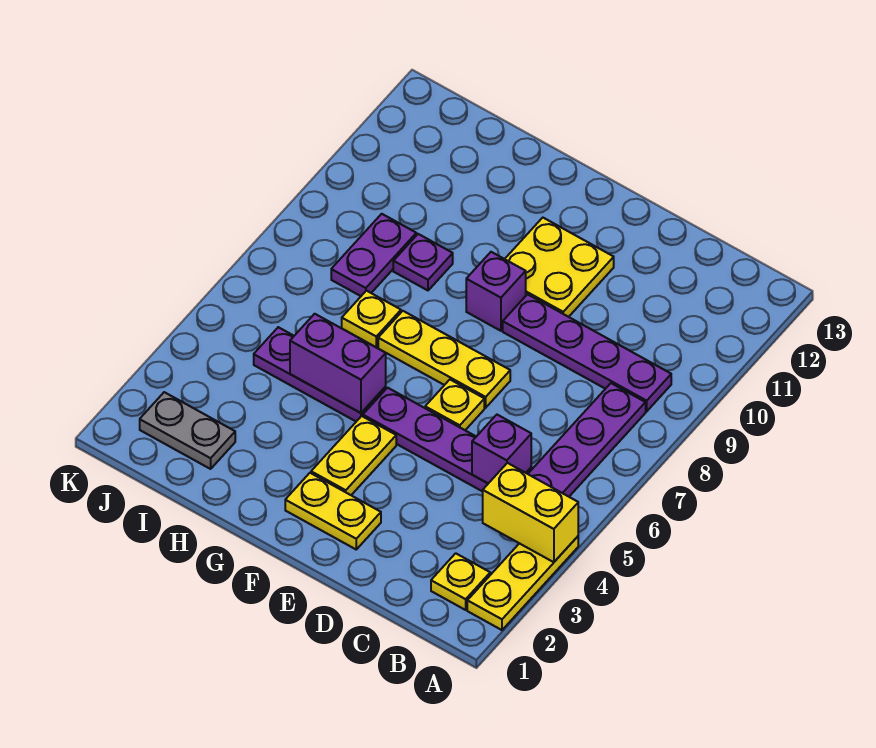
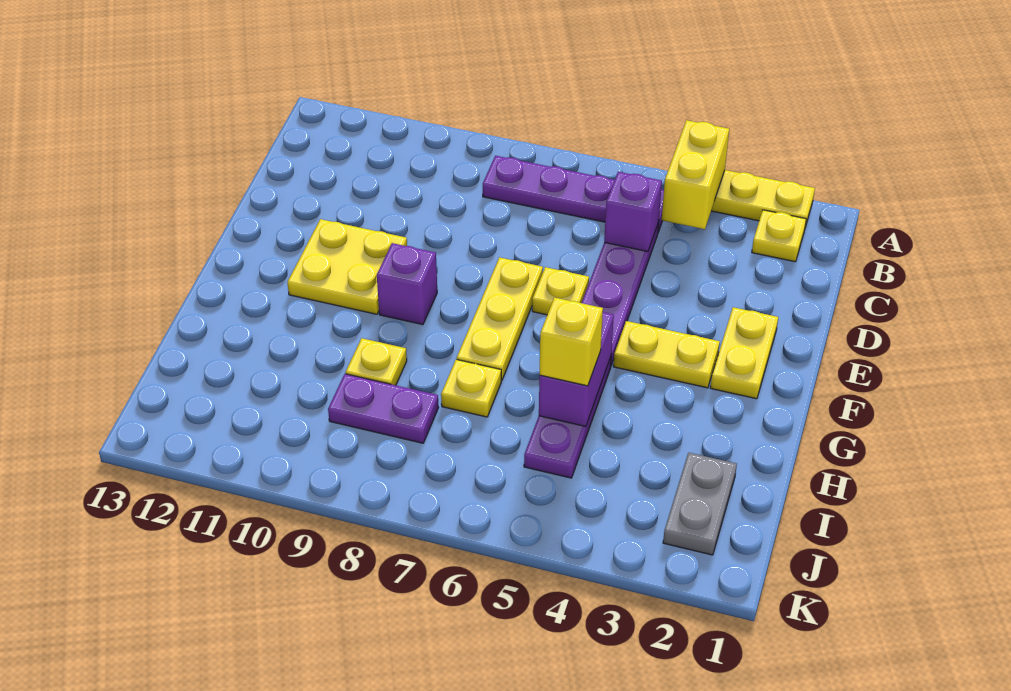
purple 1x4 plate [503,294,671,411] -> none
none -> yellow 1x1 brick [540,297,603,386]
purple 1x1 plate [393,234,453,290] -> yellow 1x1 plate [345,338,407,385]

